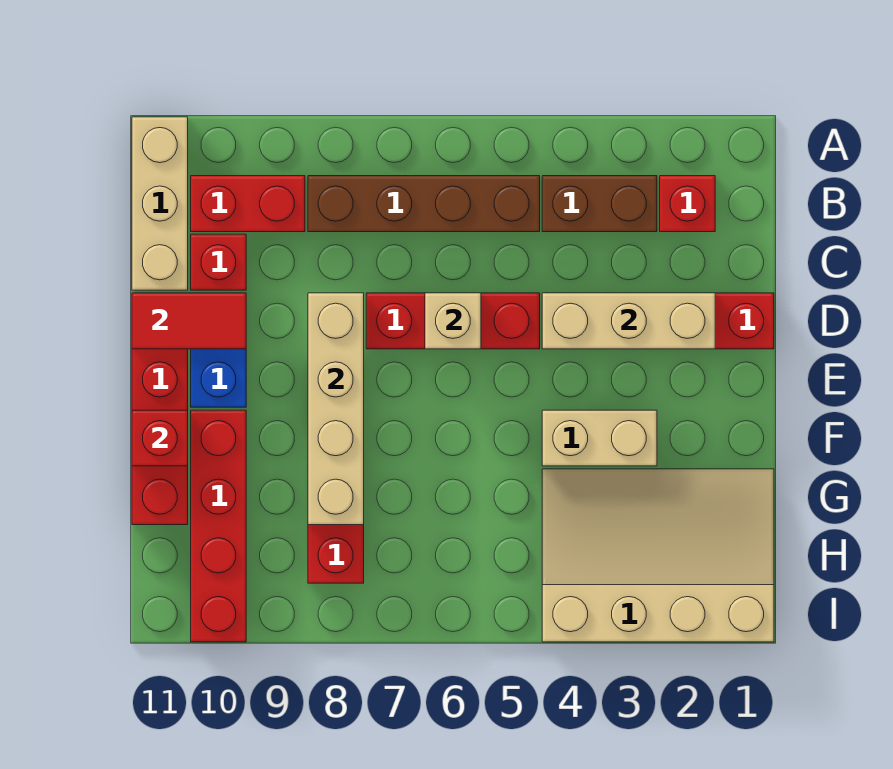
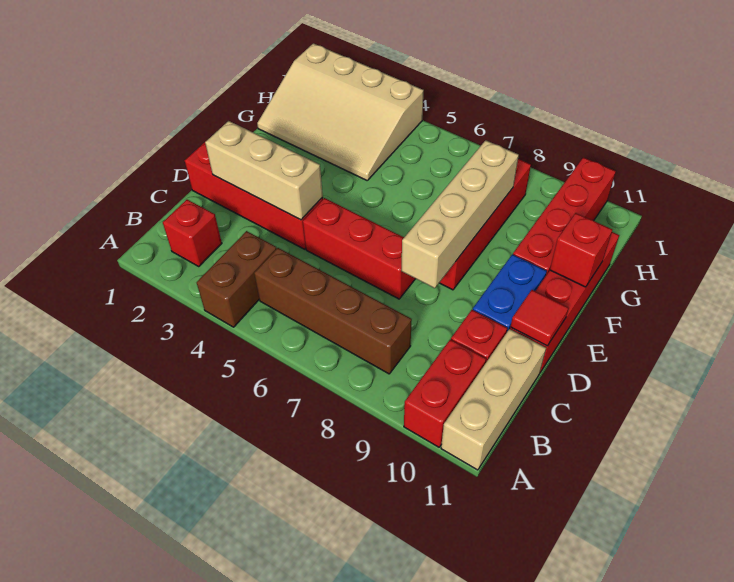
brown 1x2 brick [542,176,657,232] -> brown 1x2 brick turned to [197,231,277,327]
red 1x2 brick [191,176,305,232] -> red 1x2 brick turned to [404,339,486,447]
tan 1x1 brick [425,293,481,349] -> none
red 1x2 tile [132,293,246,349] -> red 1x1 tile [511,290,569,346]
tan 1x2 brick [542,410,657,466] -> none

